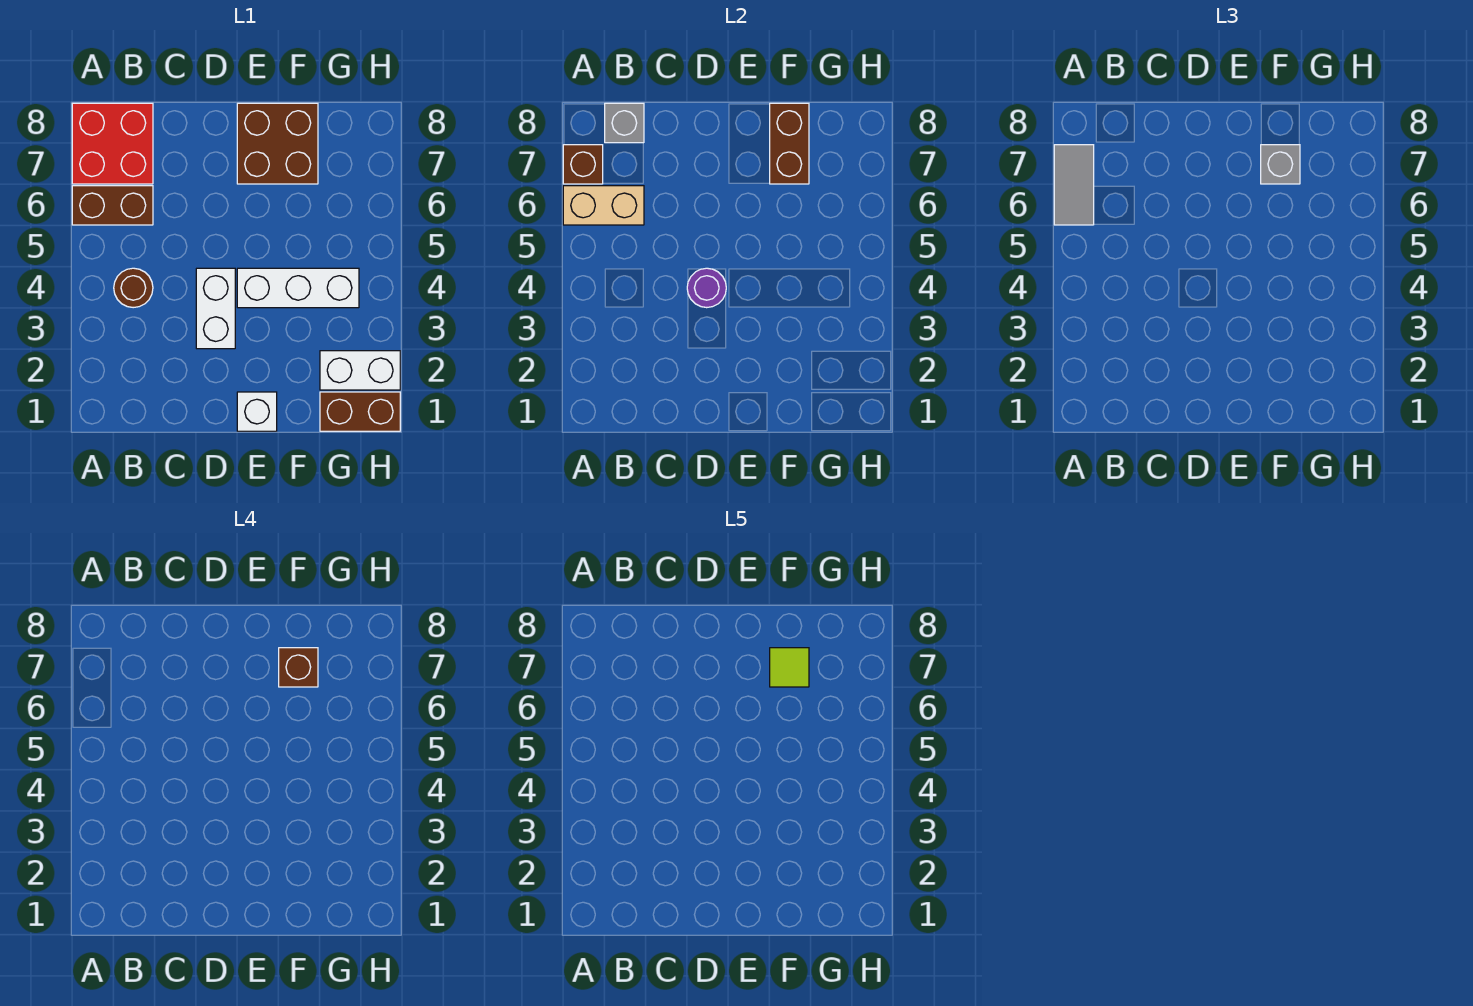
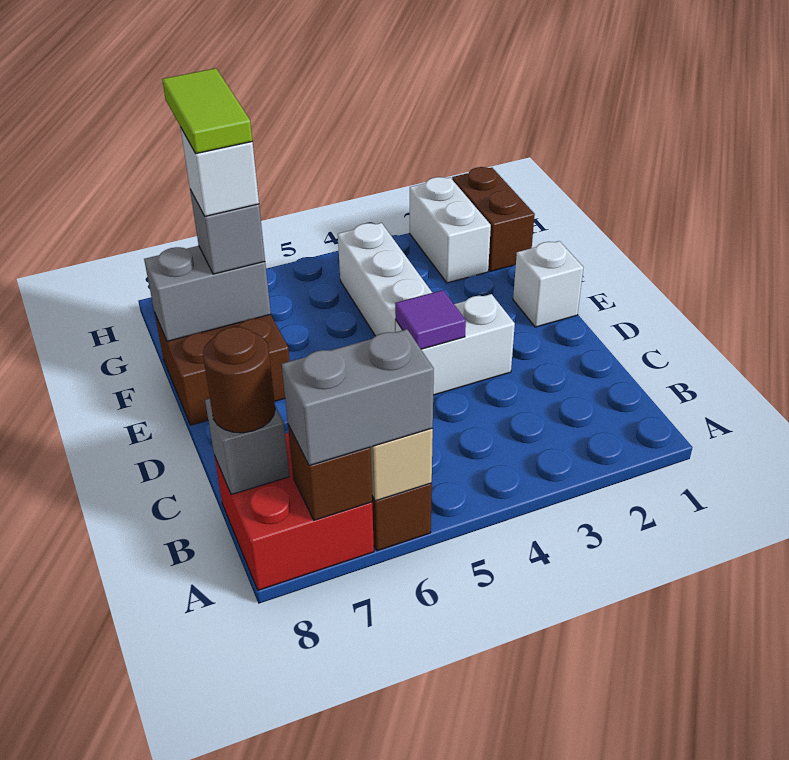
grey 1x2 tile [1054,145,1094,225] -> grey 1x2 brick [282,329,434,466]
brown 1x1 round brick [114,268,153,308] -> brown 1x1 round brick moved to [203,327,275,433]
purple 1x1 round brick [687,268,726,308] -> purple 1x1 tile [395,290,466,349]
brown 1x2 brick [770,103,809,184] -> grey 1x2 brick [144,246,271,341]
brown 1x1 brick [279,648,318,687] -> white 1x1 brick [181,129,259,216]
lime 1x1 tile [770,648,809,687] -> lime 1x2 tile [162,68,252,154]

